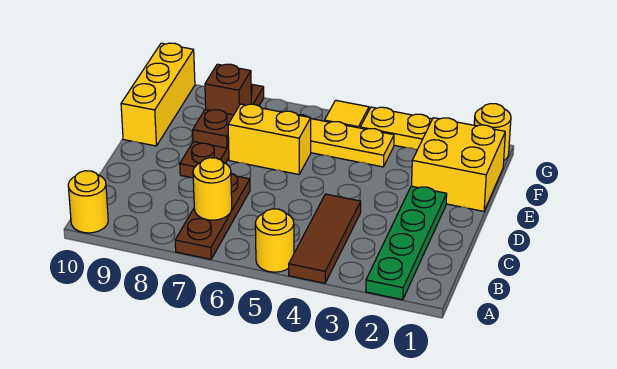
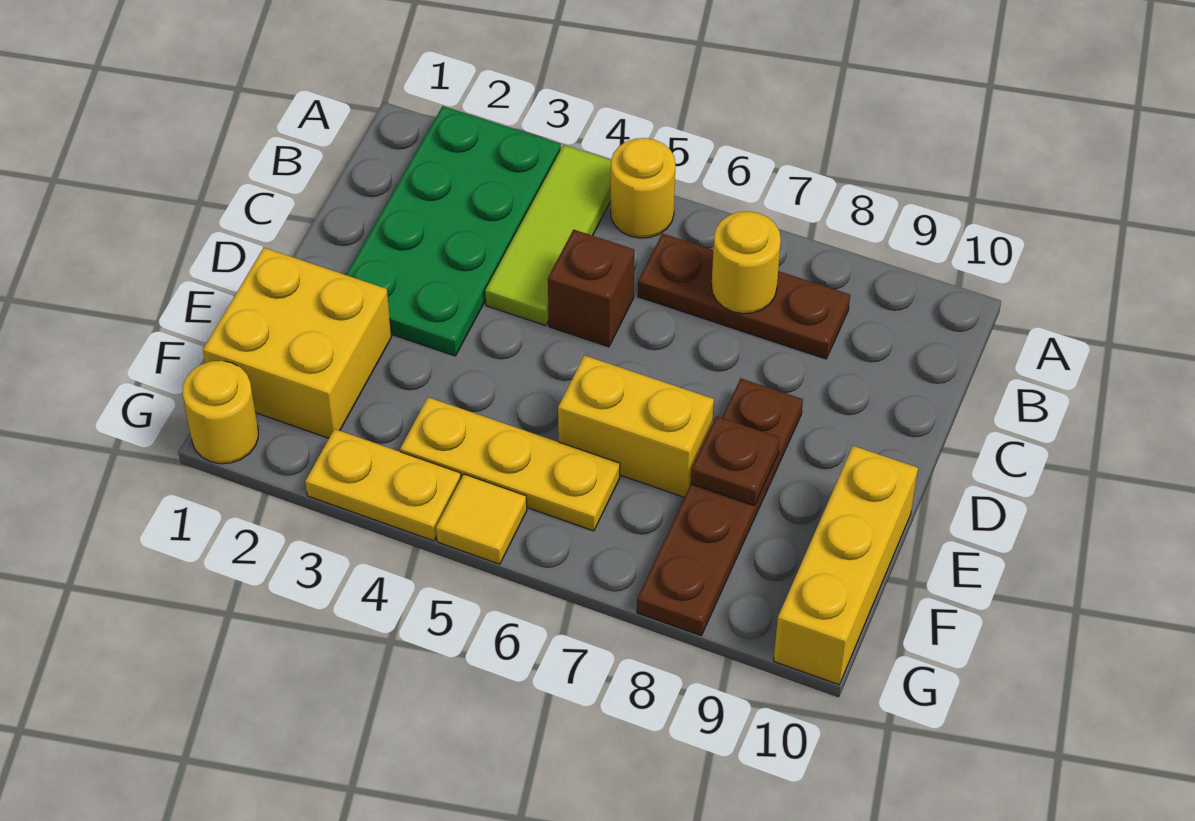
green 1x4 plate [366,186,447,300] -> green 2x4 plate [346,106,561,356]
brown 1x3 tile [289,194,361,283] -> lime 1x3 tile [485,145,611,326]
brown 1x3 plate [175,173,250,259] -> brown 1x3 plate turned to [638,233,850,359]
yellow 1x1 round brick [68,171,108,233] -> none
brown 1x1 brick [205,64,251,115] -> brown 1x1 brick moved to [548,230,634,347]

